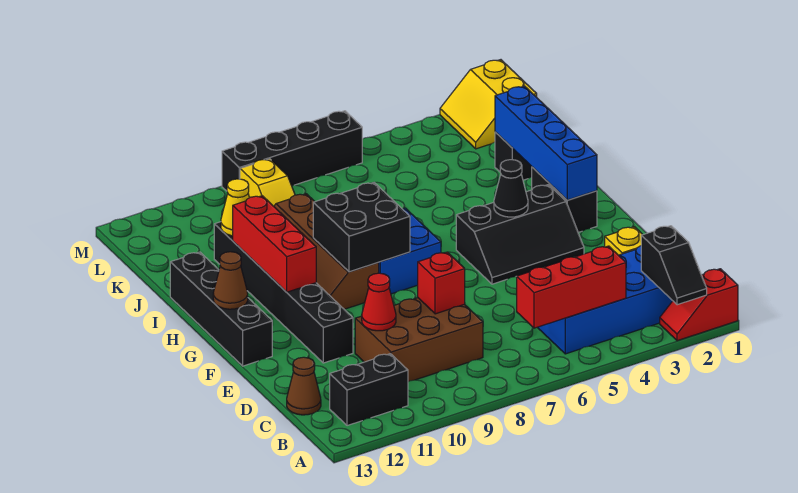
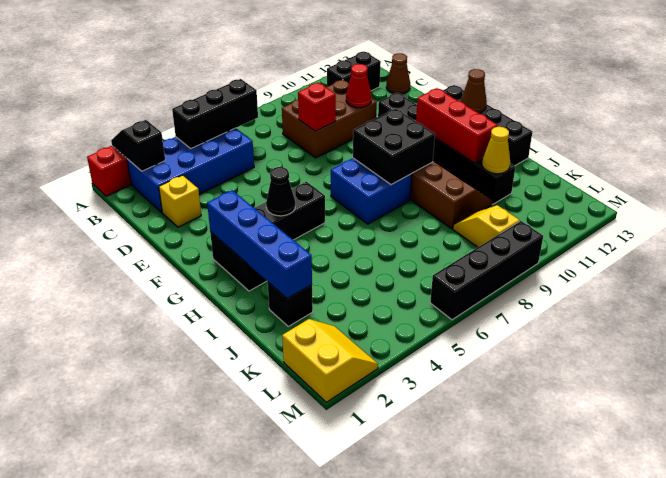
red 1x3 brick [517,246,626,328] -> black 1x3 brick [172,79,258,148]

